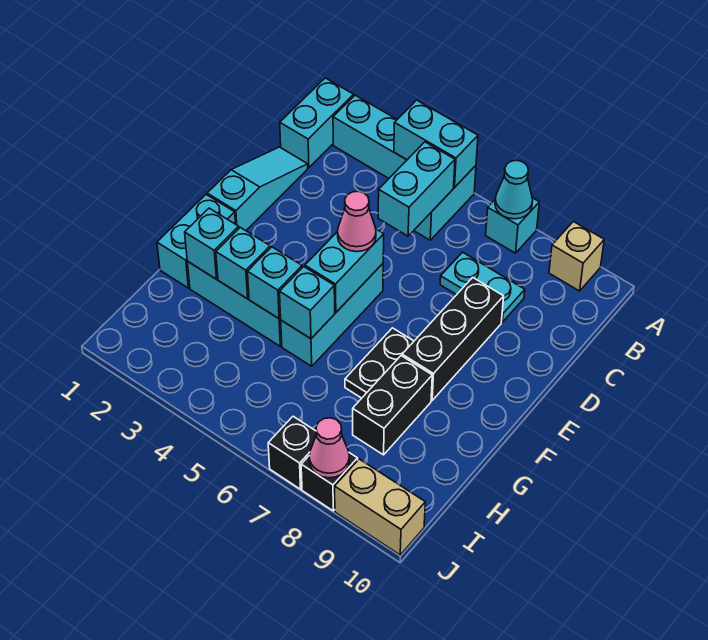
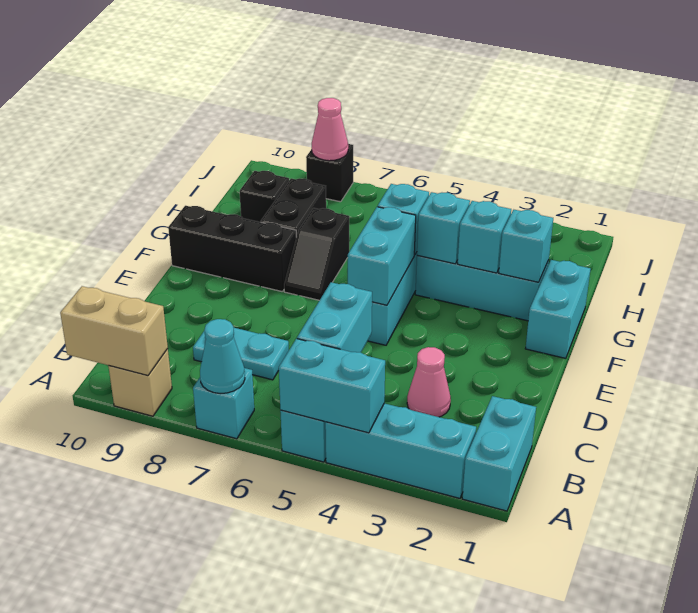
cyan 1x3 slope [207,147,308,231] -> none
black 1x3 brick [402,278,504,400] -> black 1x3 brick turned to [168,206,296,292]
pink 1x1 cone [338,191,376,252] -> pink 1x1 cone moved to [407,347,451,417]
black 1x2 plate [345,328,414,398] -> black 1x2 slope [284,208,349,300]
black 1x1 brick [268,416,317,489] -> black 1x1 brick moved to [240,171,289,222]
tan 1x2 brick [335,459,425,555] -> tan 1x2 brick moved to [60,286,168,375]

